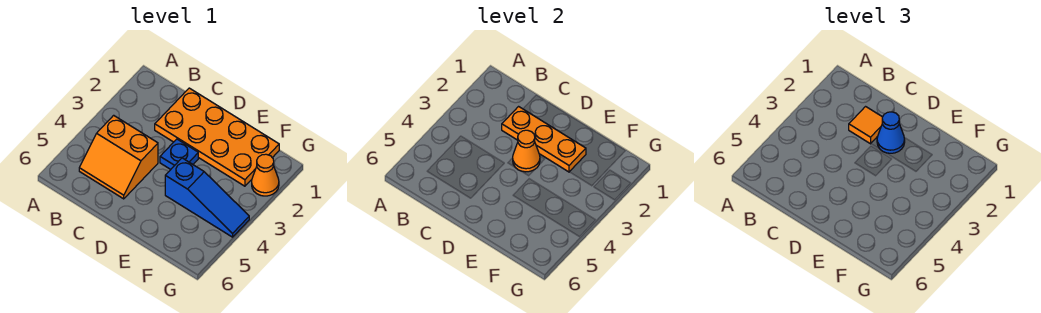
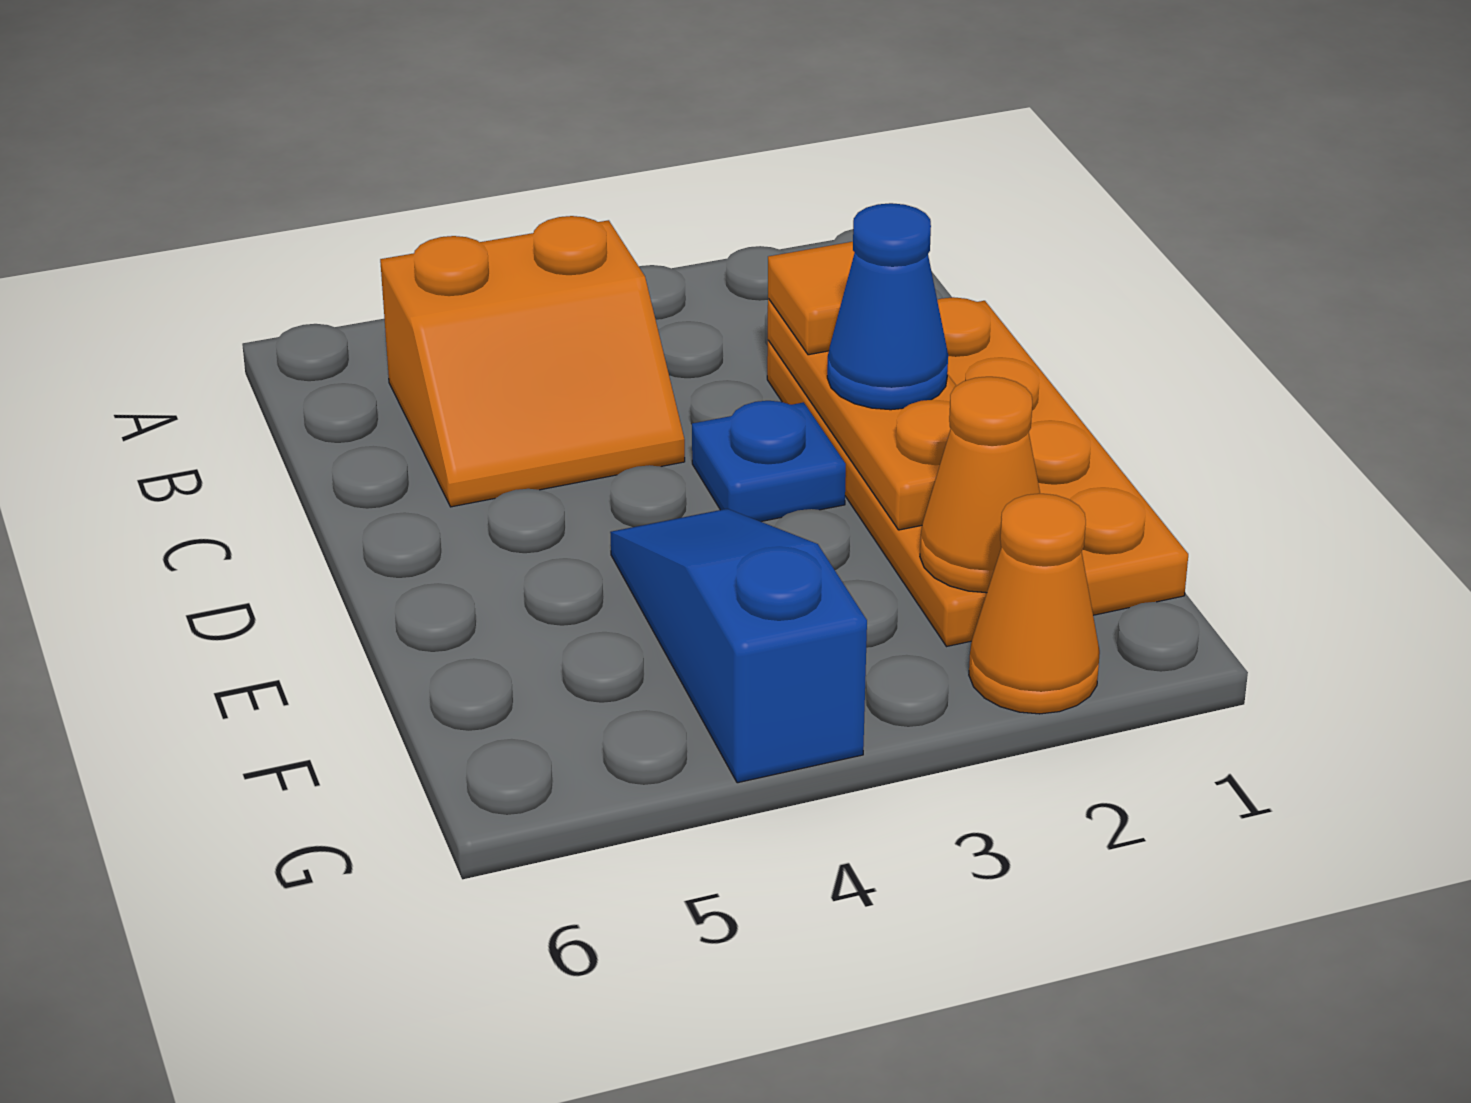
orange 2x2 slope [79,115,158,199] -> orange 2x2 slope turned to [380,216,685,507]
orange 1x1 cone [513,130,540,172] -> orange 1x1 cone moved to [920,377,1040,593]
blue 1x3 slope [165,158,249,237] -> blue 1x3 slope turned to [610,509,867,783]

